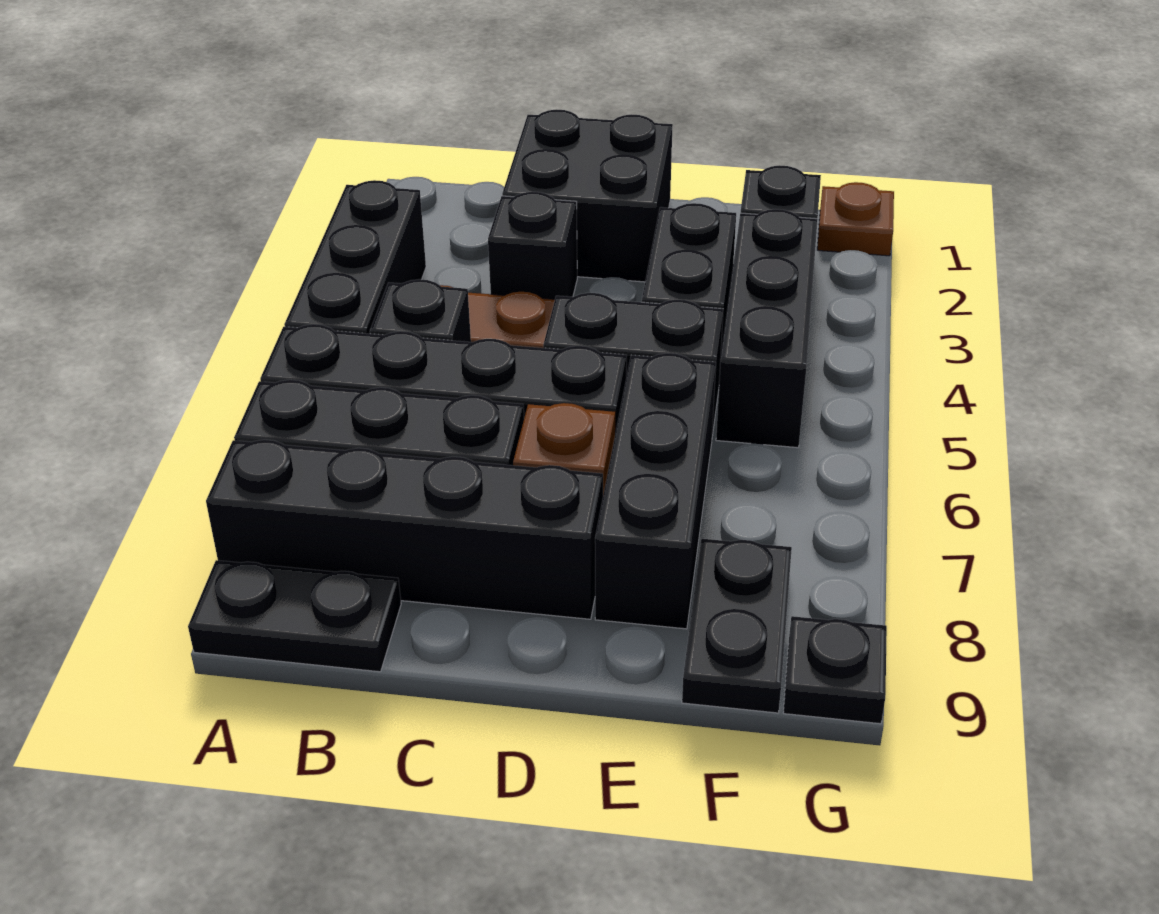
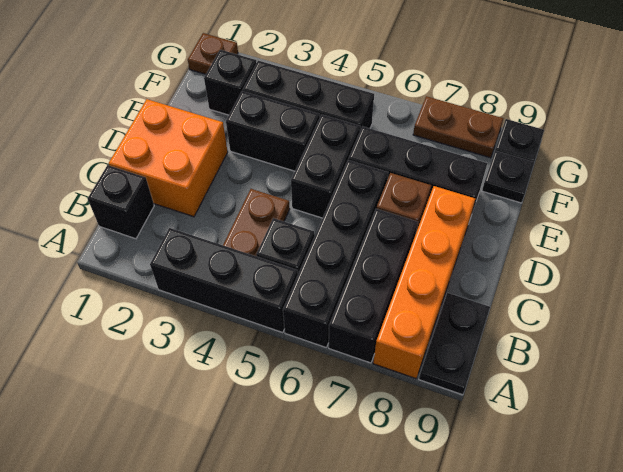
black 1x4 brick [206,440,603,619] -> orange 1x4 brick [373,186,475,379]
black 2x2 brick [502,110,673,282] -> orange 2x2 brick [109,99,228,217]
black 1x1 brick [488,192,577,299] -> black 1x1 brick moved to [88,165,154,239]
black 1x2 plate [682,539,792,713] -> black 1x1 plate [482,151,534,203]
none -> brown 1x2 plate [413,96,504,158]

